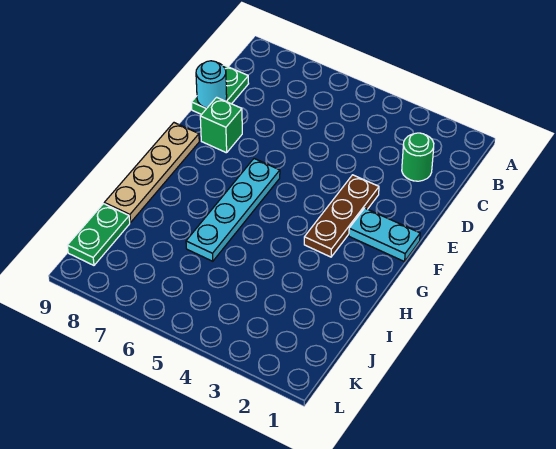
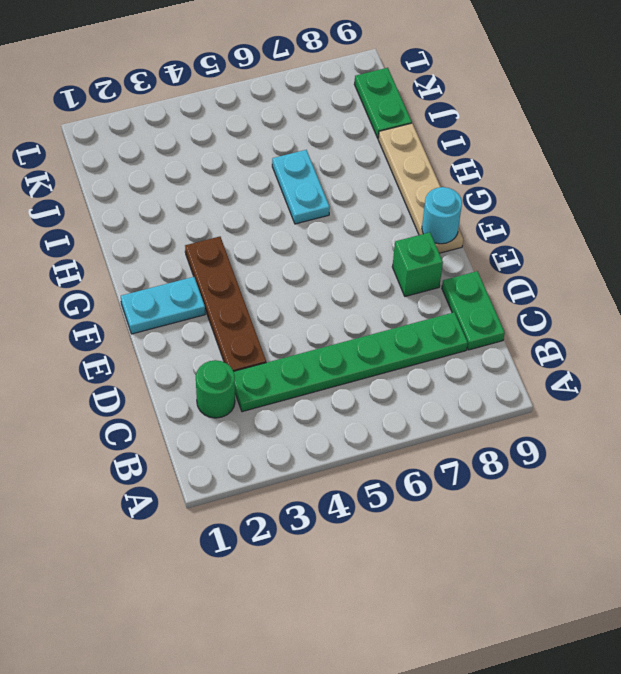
none -> green 1x6 plate [234,312,468,412]
cyan 1x1 round brick [196,61,227,108] -> cyan 1x1 round brick moved to [422,187,462,244]
brown 1x3 plate [304,175,379,257] -> brown 1x4 plate [185,237,266,371]
cyan 1x4 plate [186,159,280,261] -> cyan 1x2 plate [272,150,330,224]

